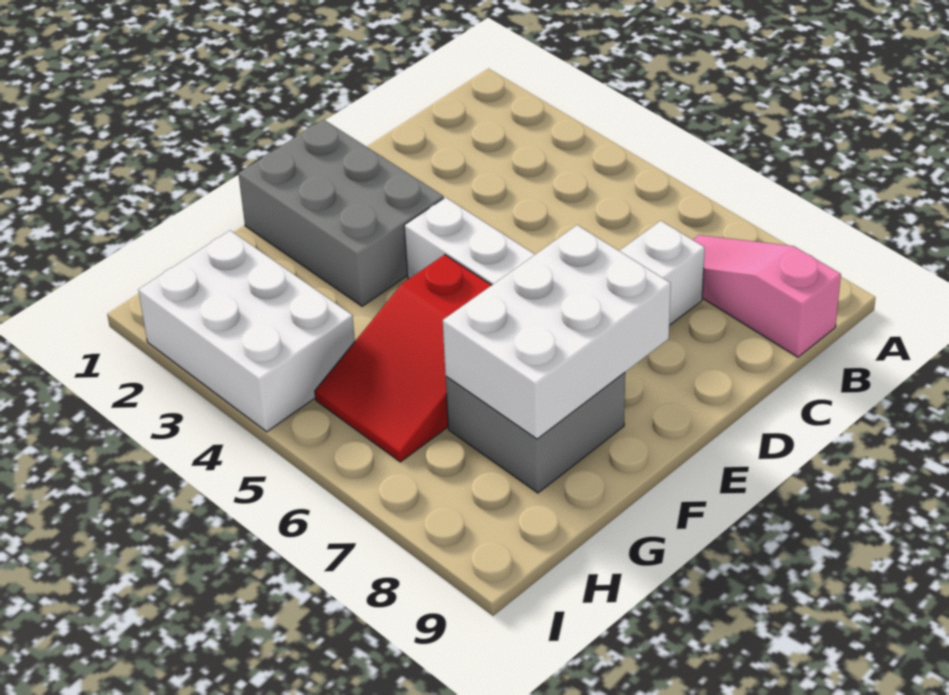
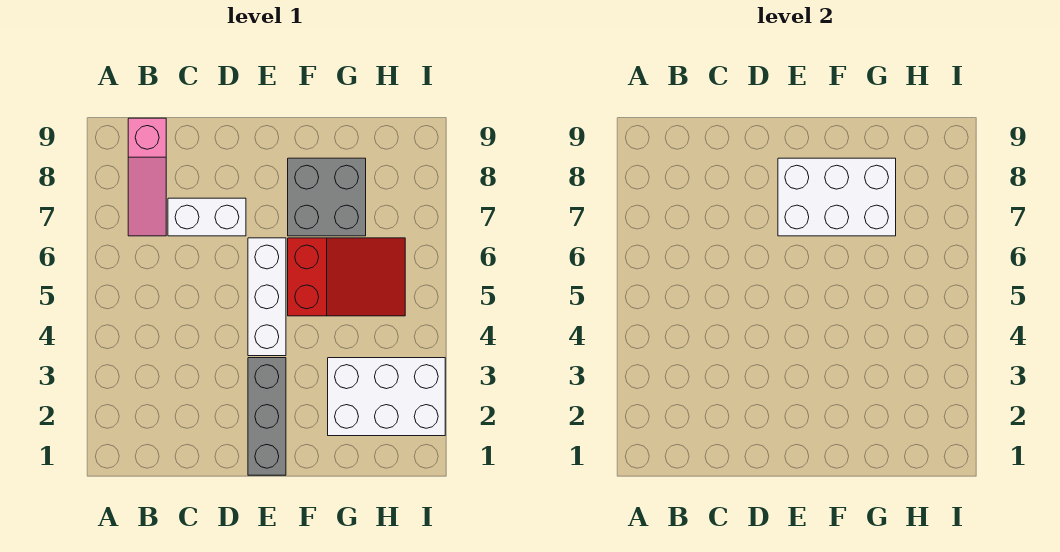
grey 2x3 brick [238,120,444,306] -> grey 1x3 brick [248,358,286,475]
white 2x3 brick [138,230,355,432] -> white 2x3 brick turned to [328,358,445,436]

